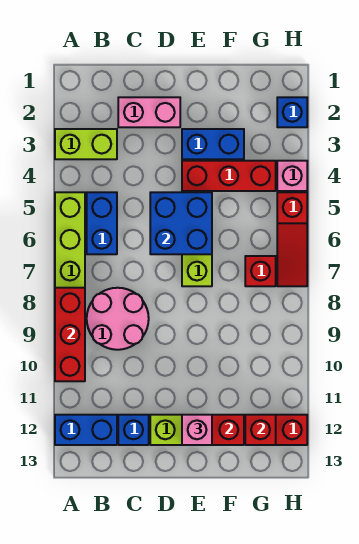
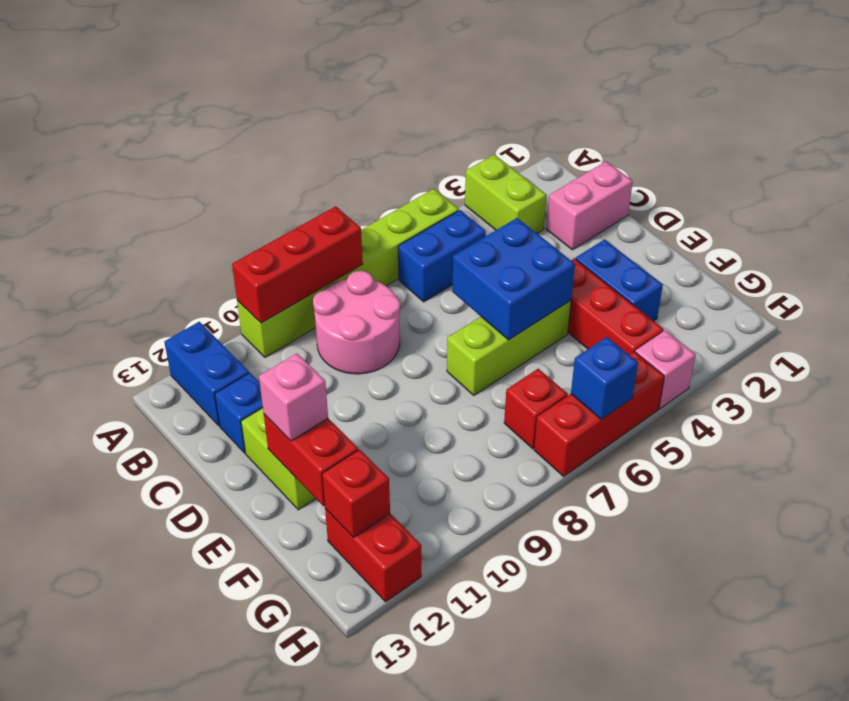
pink 1x2 brick [118,97,180,127] -> pink 1x2 brick turned to [546,162,633,250]
blue 1x1 brick [277,97,307,127] -> blue 1x1 brick moved to [571,337,638,419]
red 1x3 slope [277,192,307,286] -> red 1x3 brick [534,352,664,476]

